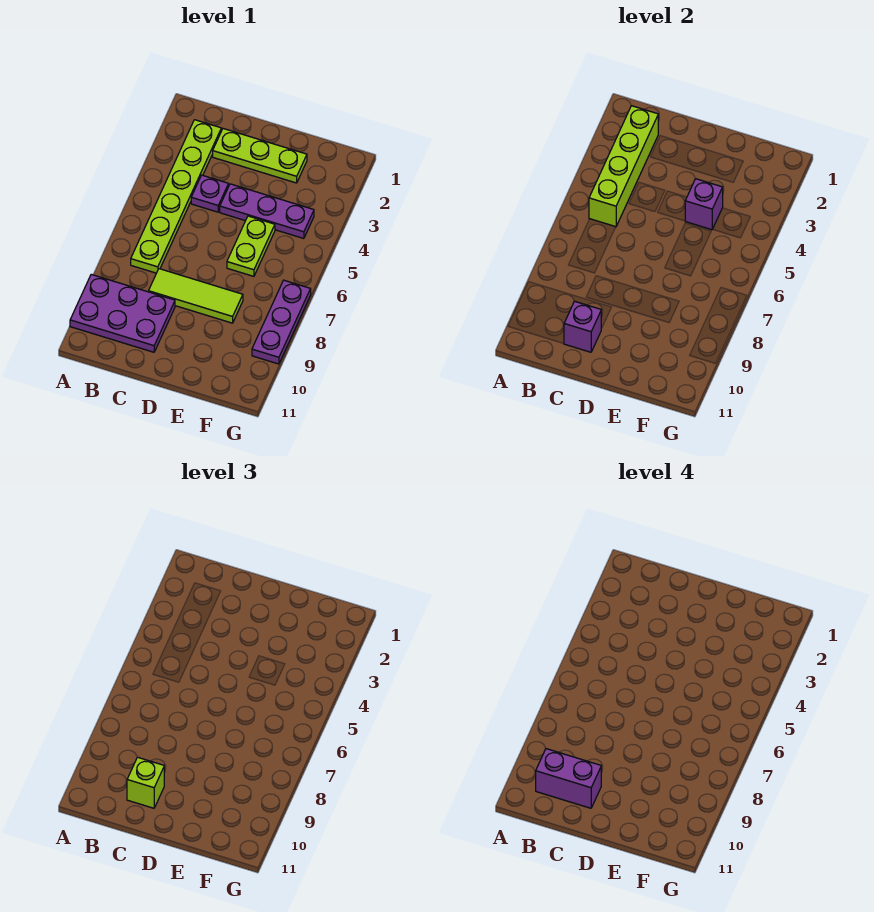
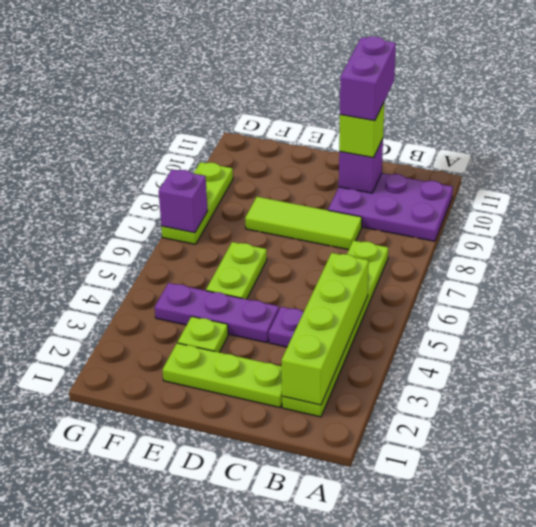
purple 1x2 brick [536,749,601,808] -> purple 1x2 brick turned to [340,36,396,121]
none -> lime 1x1 plate [178,316,228,352]
purple 1x1 brick [685,179,723,230] -> purple 1x1 brick moved to [159,169,208,233]
purple 1x3 plate [252,280,311,364] -> lime 1x3 plate [161,162,233,244]

